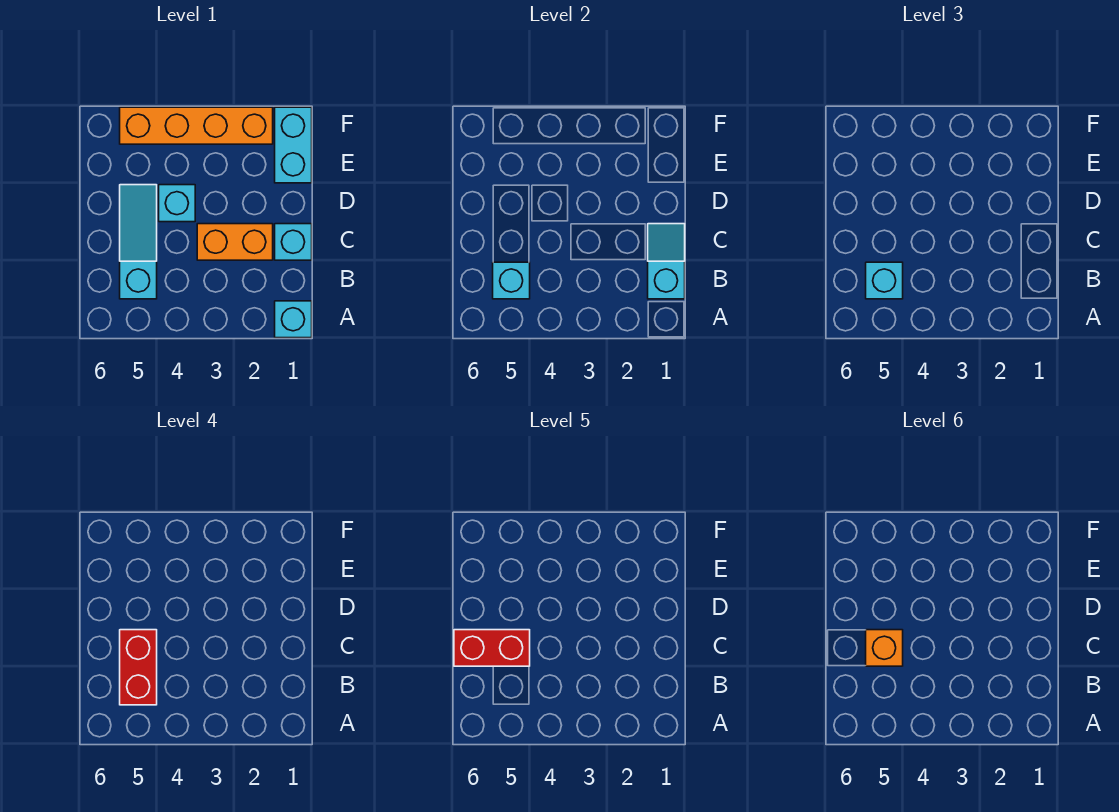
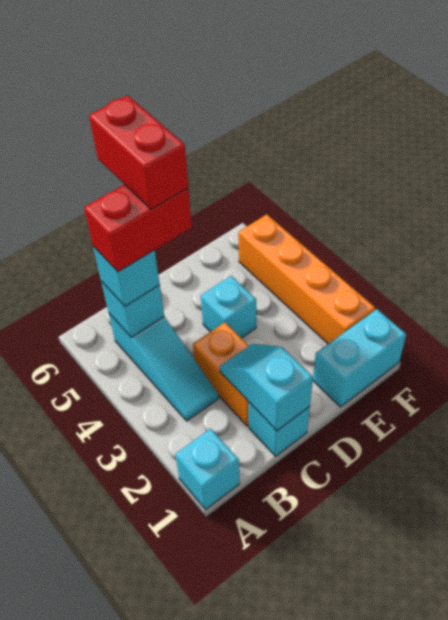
cyan 1x2 slope [648,224,685,299] -> cyan 1x2 slope turned to [220,344,313,431]
cyan 1x3 slope [120,185,157,299] -> cyan 1x3 slope turned to [109,314,219,421]
orange 1x1 brick [866,630,903,666] -> none

